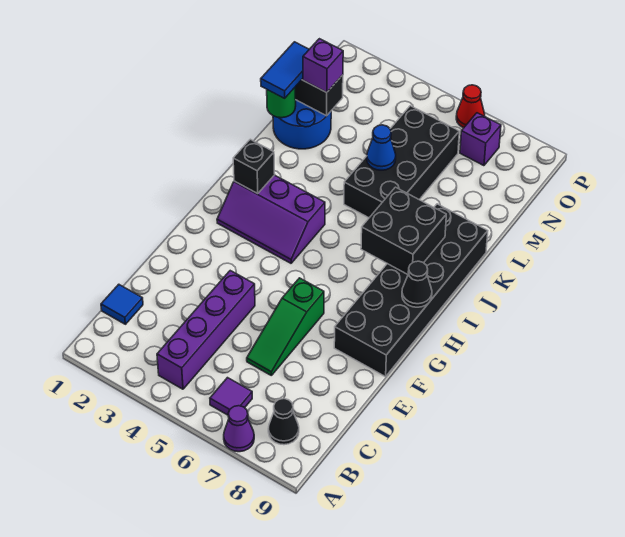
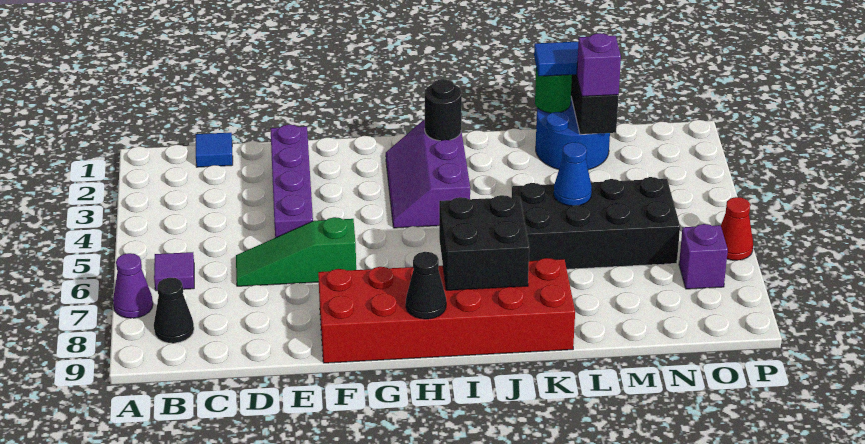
purple 1x4 brick [157,271,255,389] -> purple 1x4 brick turned to [270,125,313,238]
black 2x6 brick [334,204,488,377] -> red 2x6 brick [318,258,575,363]
black 1x1 brick [233,139,275,194] -> black 1x1 round brick [425,79,462,141]

